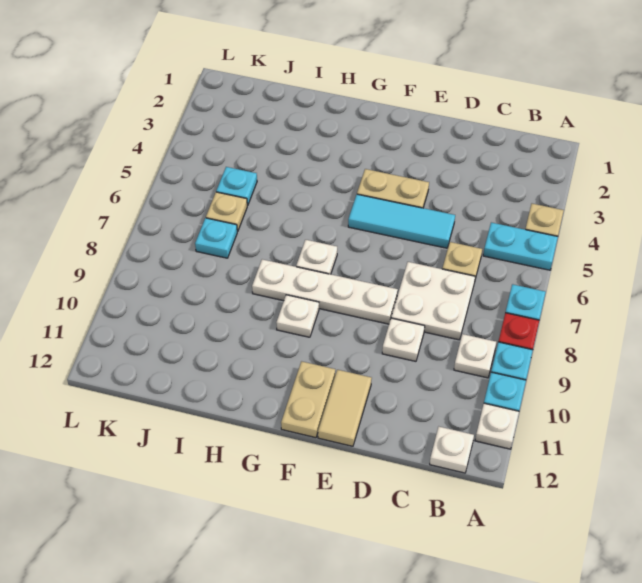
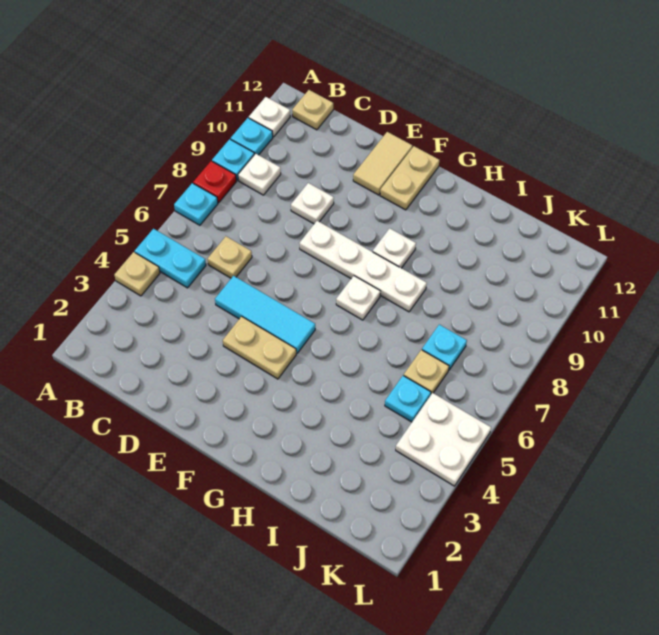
white 1x1 plate [430,427,474,473] -> tan 1x1 plate [292,90,333,130]
white 2x2 plate [391,262,475,340] -> white 2x2 plate moved to [396,393,491,486]

